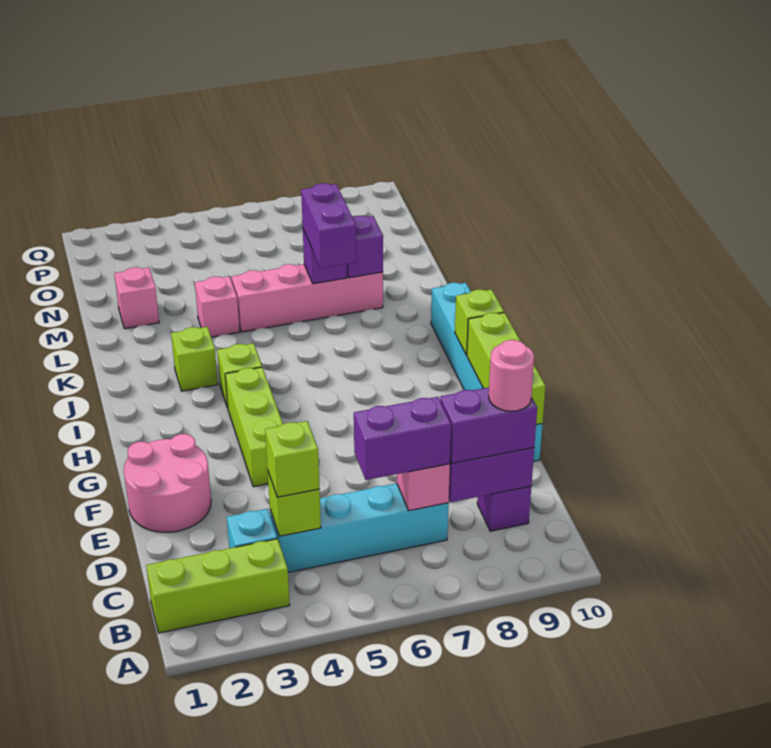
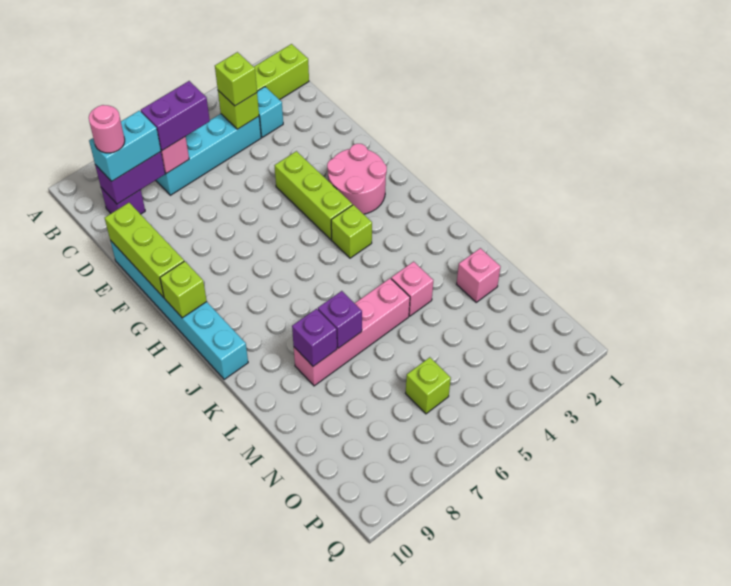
purple 1x2 brick [440,387,537,463] -> cyan 1x2 brick [89,111,161,181]
pink 2x2 round brick [124,434,211,532] -> pink 2x2 round brick moved to [327,144,387,214]
lime 1x1 brick [171,327,218,391] -> lime 1x1 brick moved to [405,357,451,414]
purple 1x2 brick [301,183,356,268] -> none

